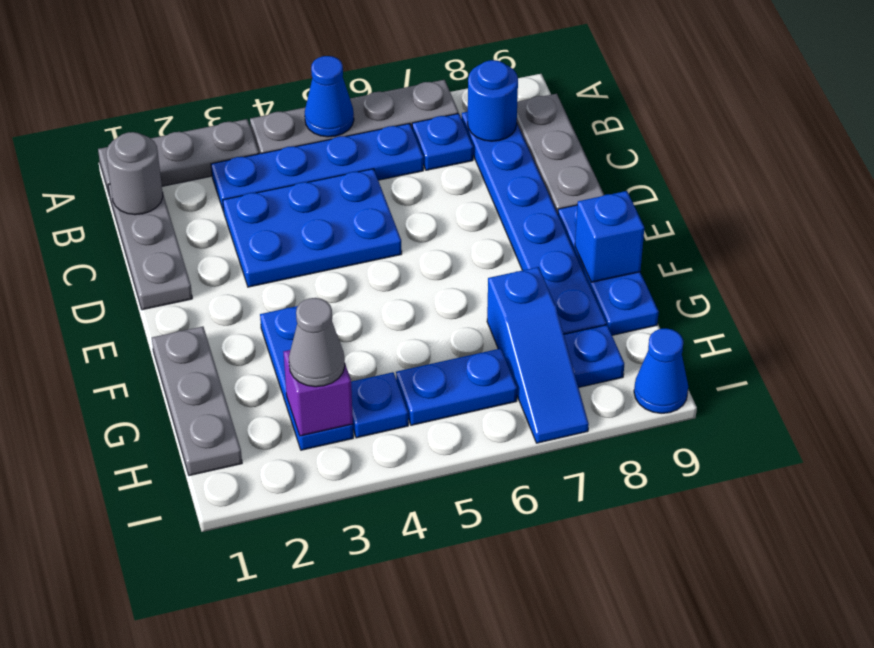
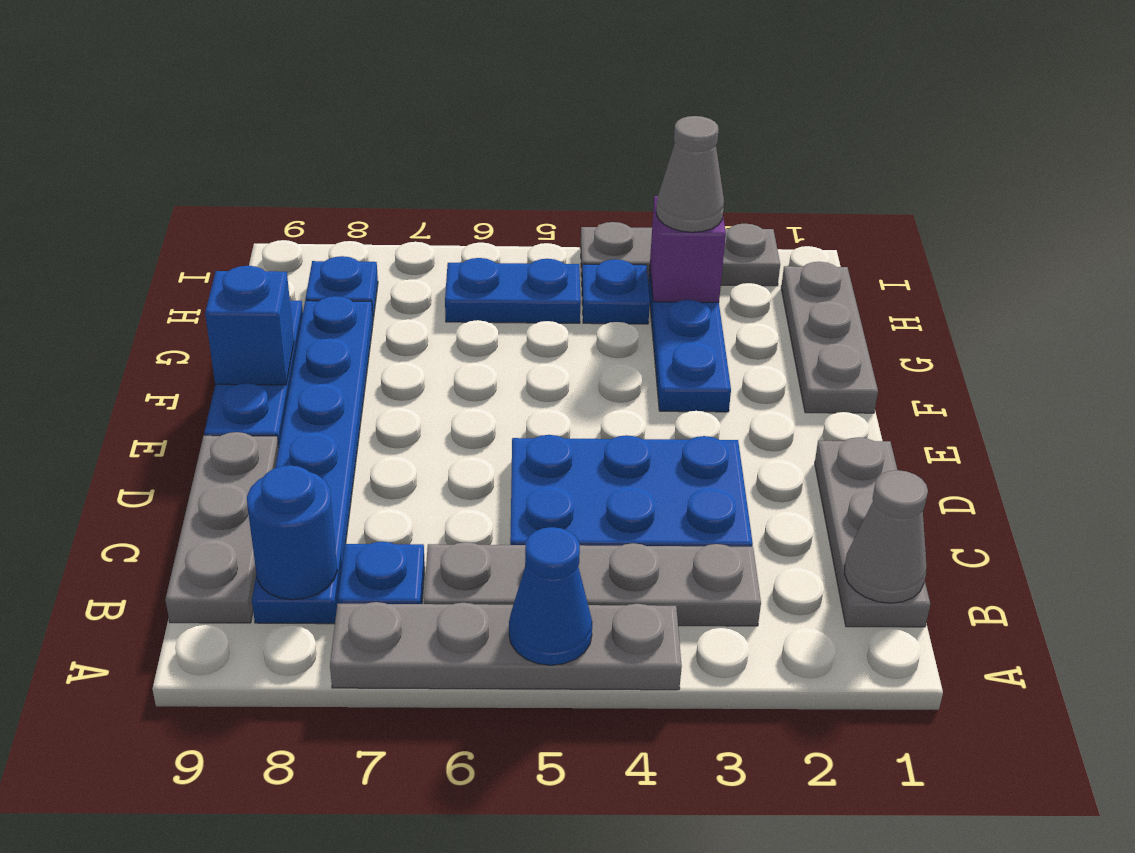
grey 1x3 plate [98,119,259,196] -> grey 1x3 plate moved to [580,222,780,286]
grey 1x1 round brick [106,132,163,215] -> grey 1x1 cone [844,470,928,603]
blue 1x4 plate [211,123,423,212] -> grey 1x4 plate [424,542,761,626]
blue 1x3 slope [487,267,589,443] -> none
blue 1x1 cone [634,328,688,413] -> none

